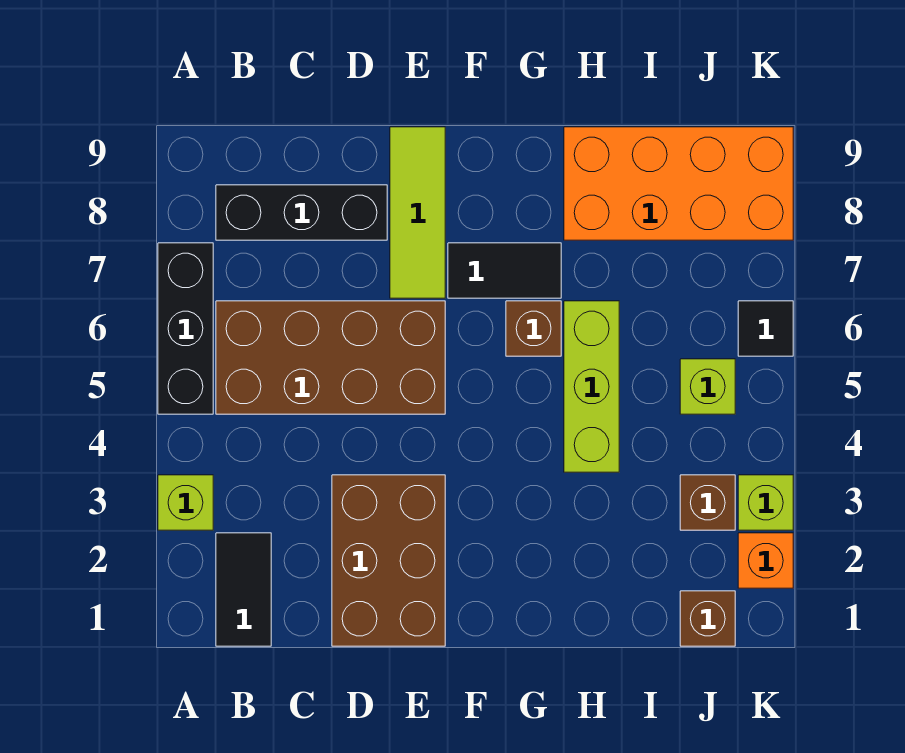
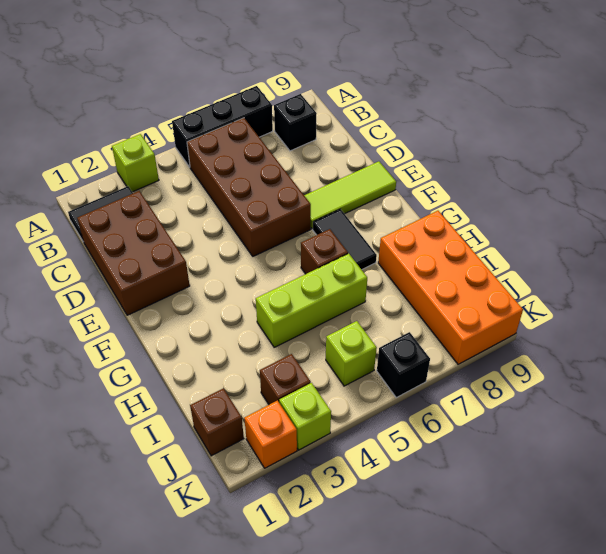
black 1x3 brick [216,185,387,240] -> black 1x1 brick [274,94,317,151]
brown 2x3 brick [332,475,445,646] -> brown 2x3 brick turned to [77,191,190,315]
black 1x1 tile [738,301,793,356] -> black 1x1 brick [377,332,430,398]

